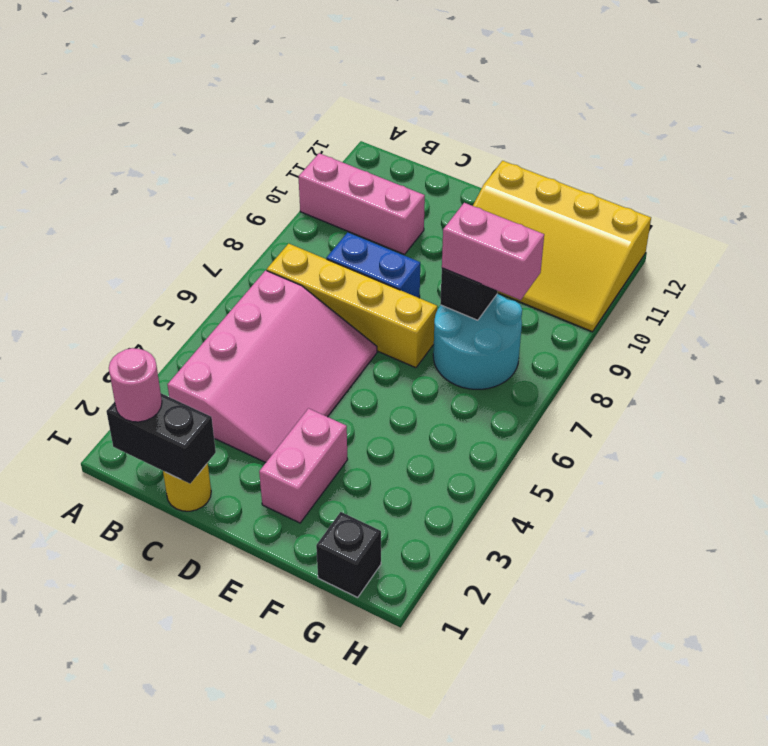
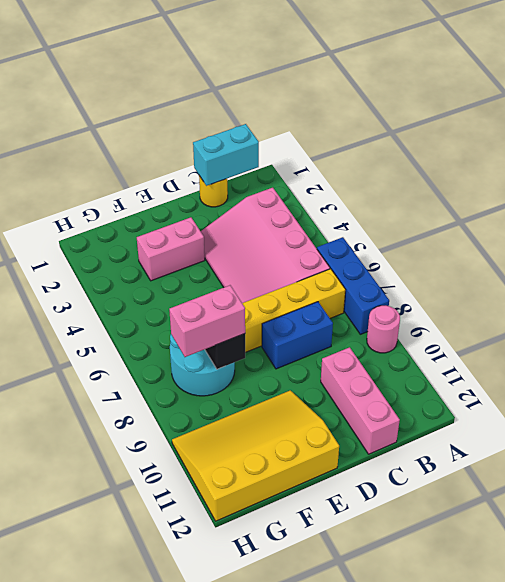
none -> blue 1x3 brick [317,237,389,334]
pink 1x3 brick [298,153,425,254] -> pink 1x3 brick turned to [321,347,400,454]
black 1x2 brick [106,393,216,484] -> cyan 1x2 brick [193,124,259,186]
pink 1x1 round brick [109,348,162,422] -> pink 1x1 round brick moved to [367,306,400,353]
pink 1x2 brick [259,408,348,523] -> pink 1x2 brick turned to [137,217,205,281]
black 1x1 brick [316,512,381,597] -> none

